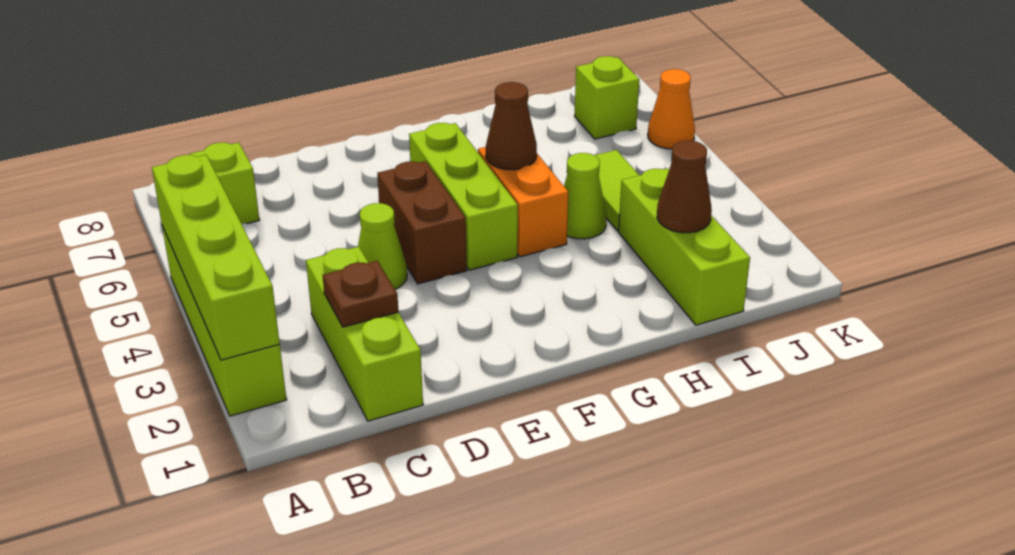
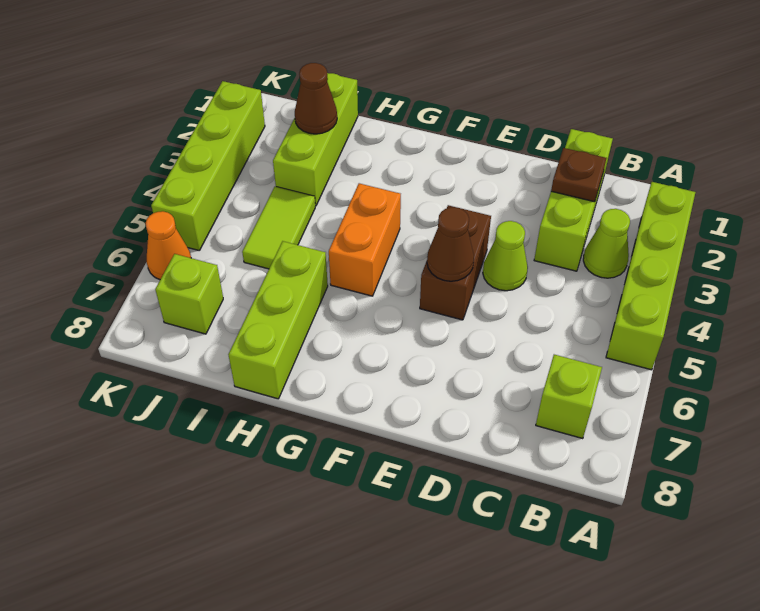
lime 1x4 brick [152,155,280,360] -> lime 1x4 brick moved to [151,81,265,250]
lime 1x3 brick [409,123,518,270] -> lime 1x3 brick moved to [228,241,328,399]
brown 1x1 cone [486,82,537,170] -> brown 1x1 cone moved to [427,207,474,281]
lime 1x1 cone [564,153,607,239] -> lime 1x1 cone moved to [583,209,630,278]

